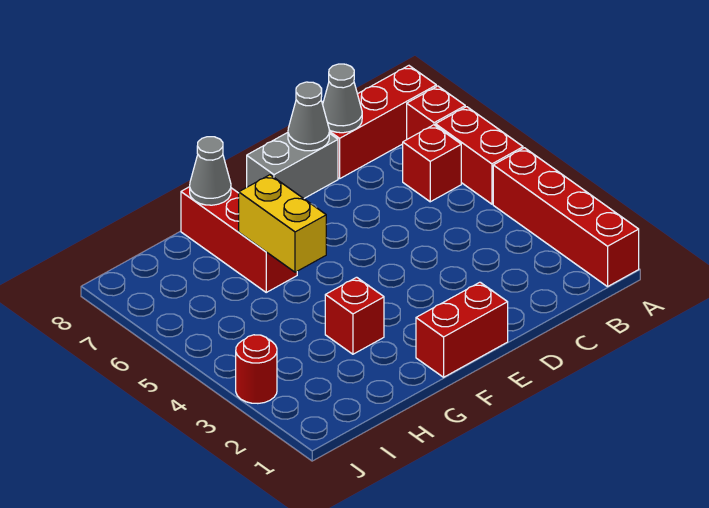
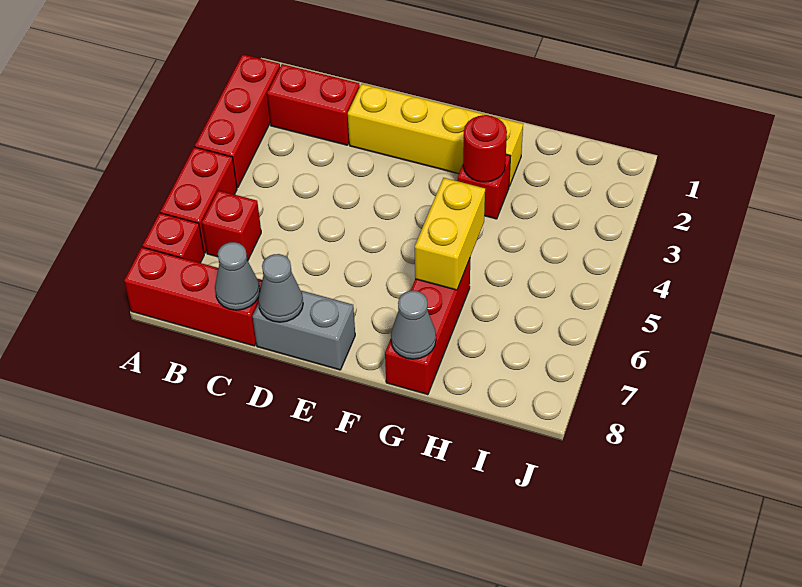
red 1x4 brick [493,148,639,287] -> red 1x3 brick [195,54,280,188]
none -> yellow 1x4 brick [348,84,523,186]
red 1x2 brick [416,282,508,377] -> red 1x2 brick moved to [267,64,360,145]
red 1x1 round brick [236,335,277,403] -> red 1x1 round brick moved to [463,115,507,182]

